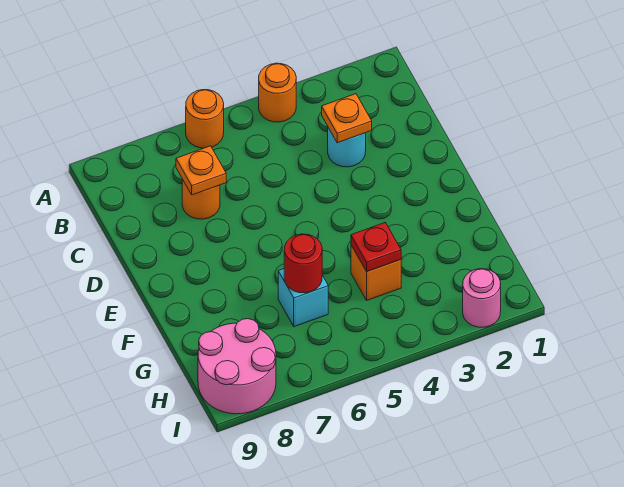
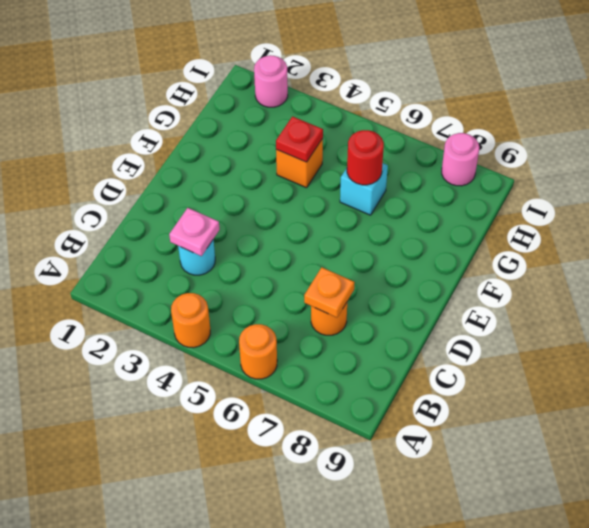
orange 1x1 plate [322,94,372,143] -> pink 1x1 plate [169,208,220,256]
pink 2x2 round brick [198,319,276,414] -> pink 1x1 round brick [442,133,479,186]

